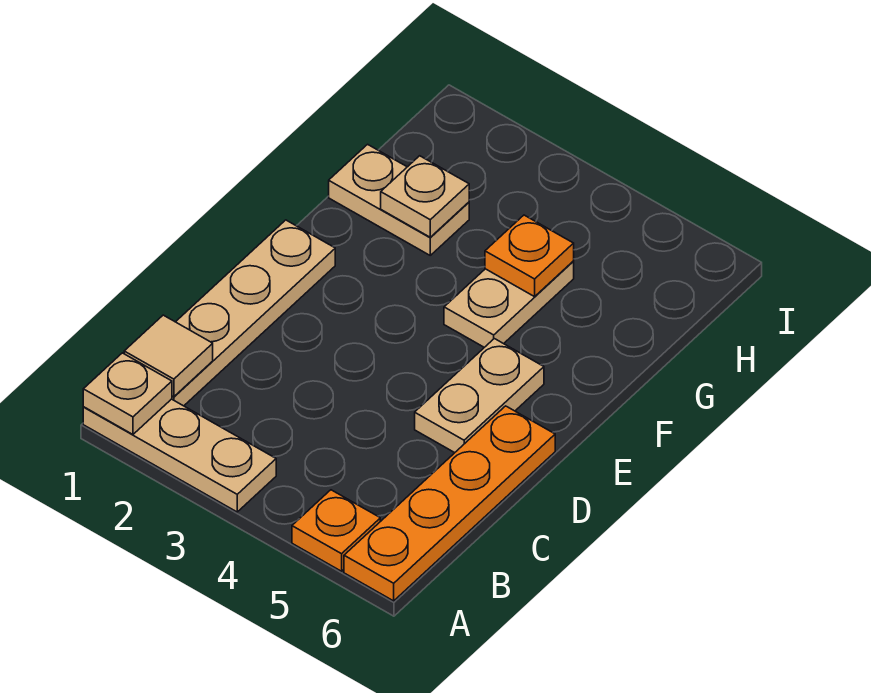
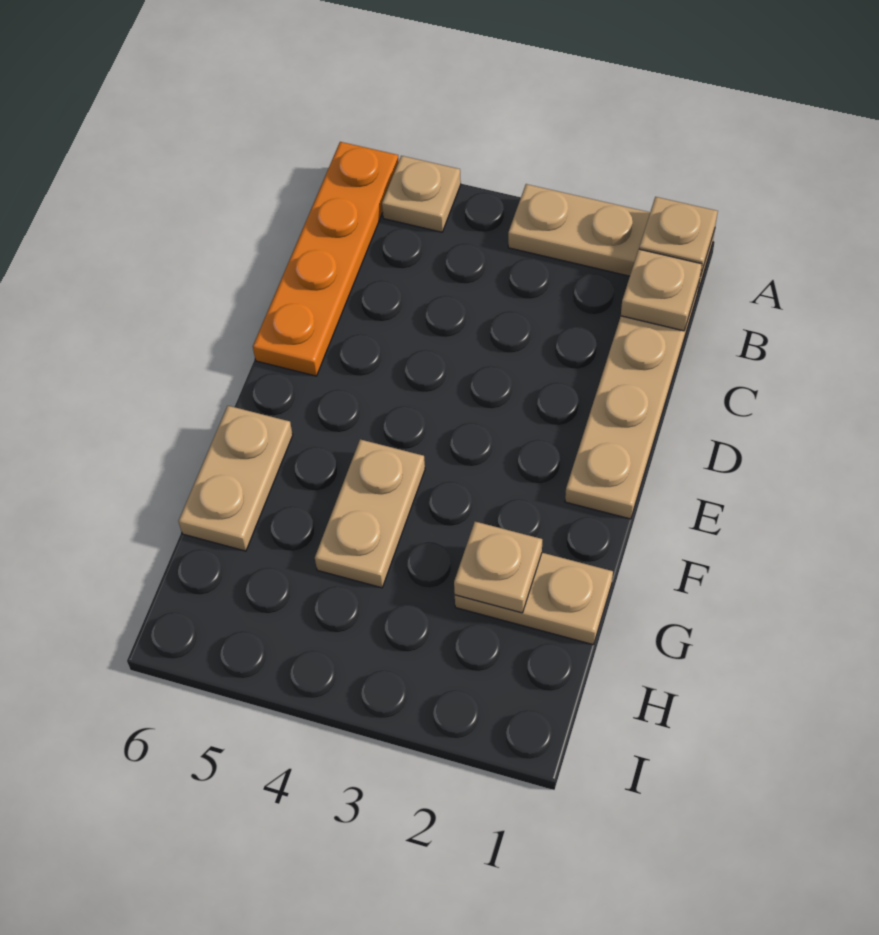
orange 1x1 plate [292,490,380,571] -> tan 1x1 plate [382,156,461,232]
tan 1x1 tile [124,315,213,397] -> tan 1x1 plate [621,249,702,331]
tan 1x2 plate [415,339,544,453] -> tan 1x2 plate moved to [178,406,293,551]
orange 1x1 plate [485,215,574,297] -> none

